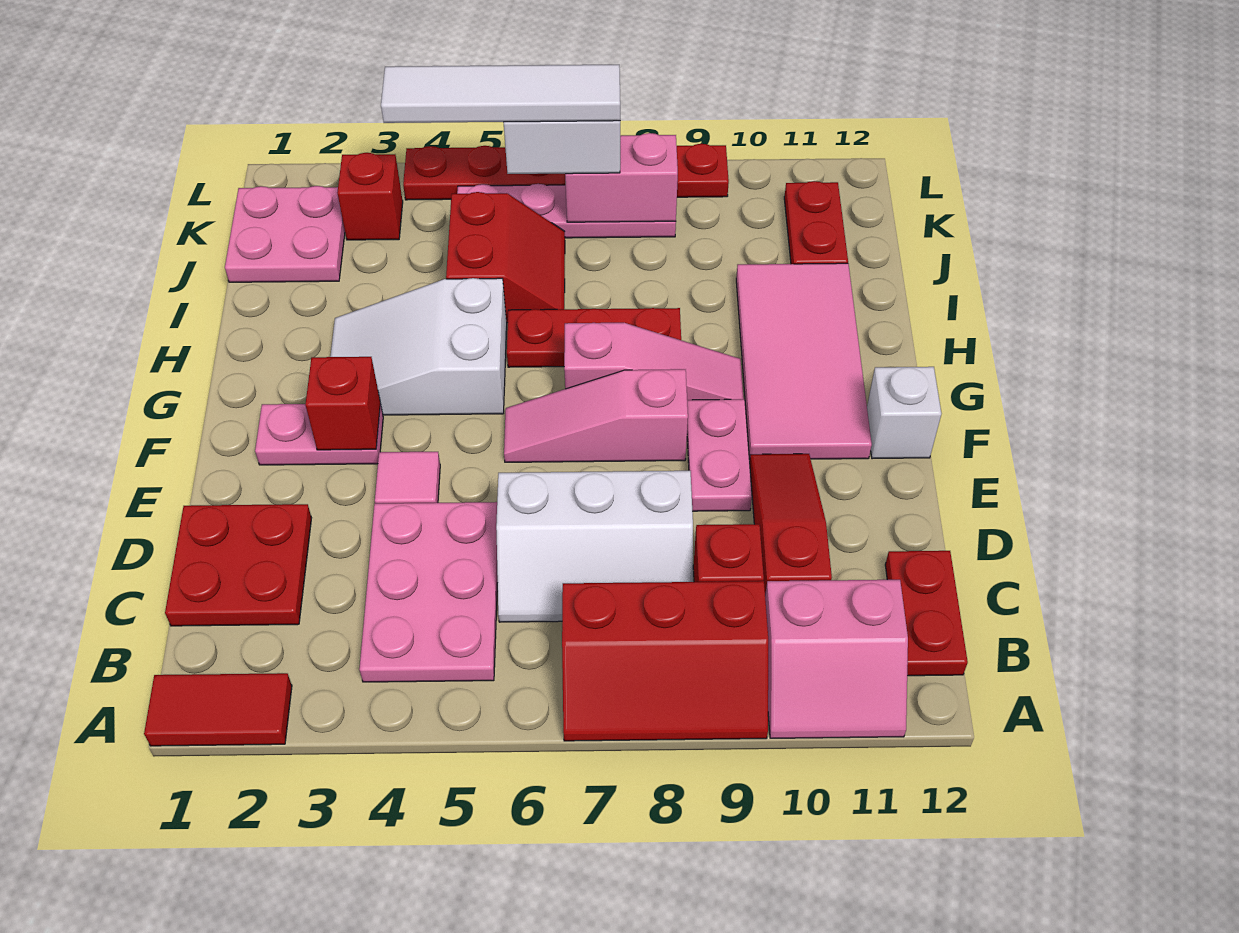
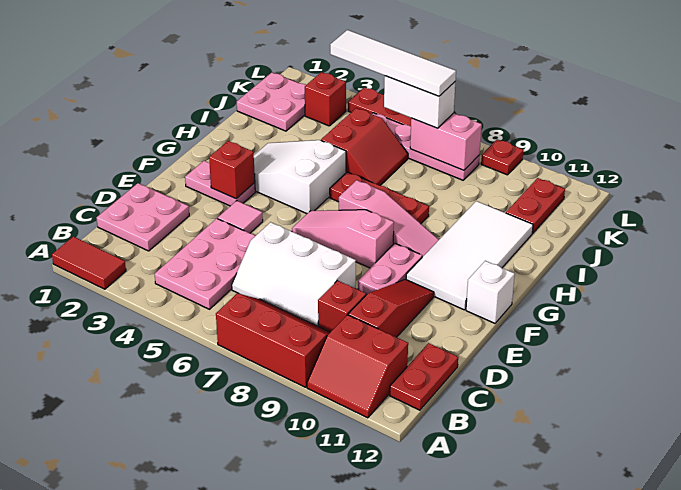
red 2x3 slope [562,581,768,741] -> red 2x3 slope turned to [216,293,330,387]
pink 2x2 slope [765,580,908,738] -> red 2x2 slope [307,315,408,418]
red 2x2 plate [165,504,311,626] -> pink 2x2 plate [96,183,189,251]
pink 2x4 tile [736,263,872,459] -> white 2x4 tile [406,201,533,310]

